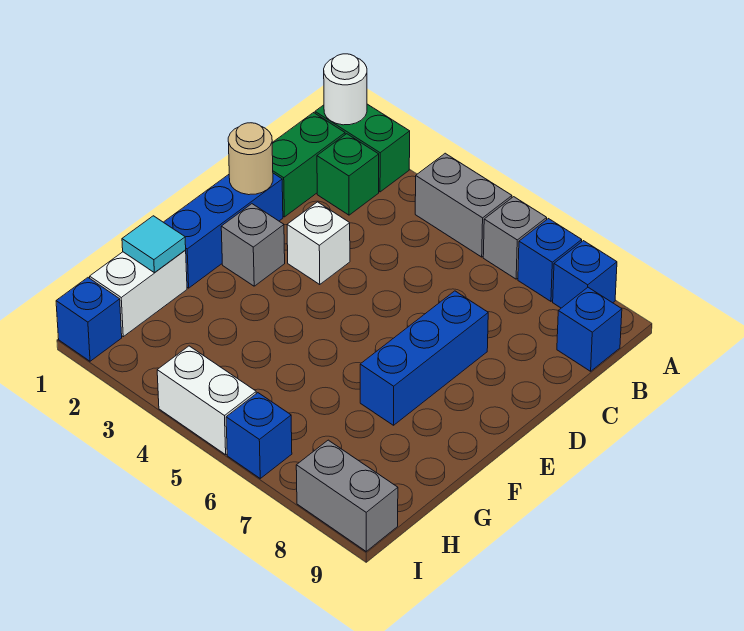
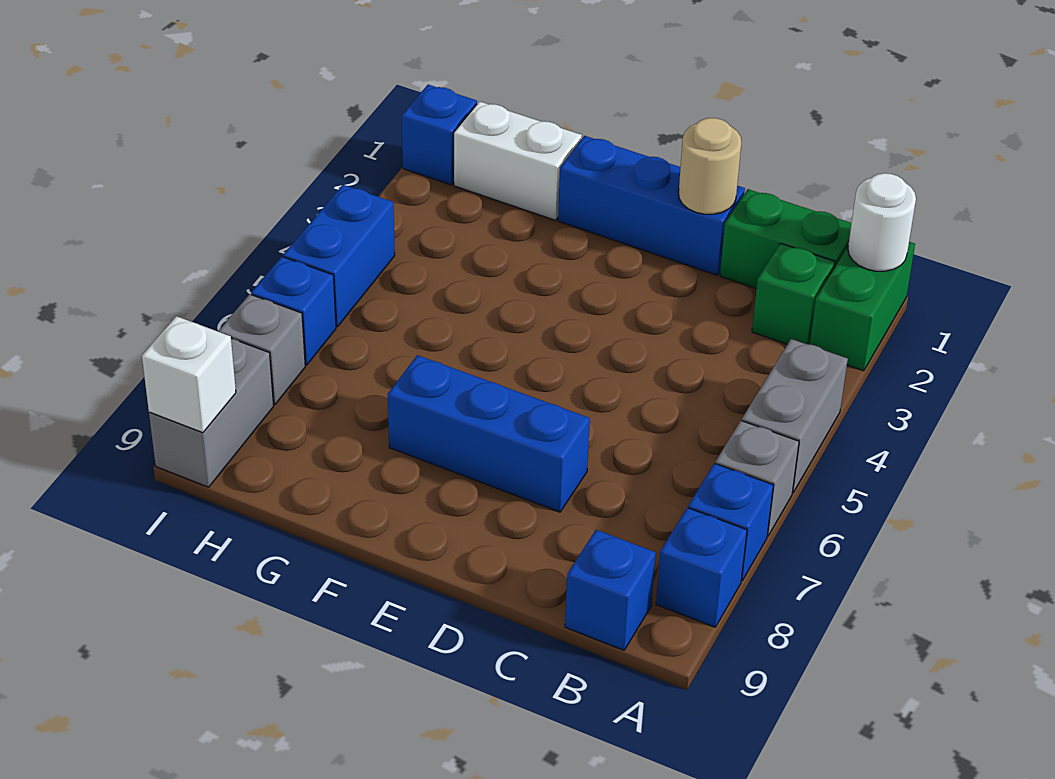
white 1x1 brick [287,202,350,285] -> white 1x1 brick moved to [142,316,236,433]
grey 1x1 brick [221,204,285,286] -> grey 1x1 brick moved to [218,294,305,404]
cyan 1x1 tile [122,216,186,273] -> none
white 1x2 brick [157,346,256,455] -> blue 1x2 brick [283,185,395,327]

